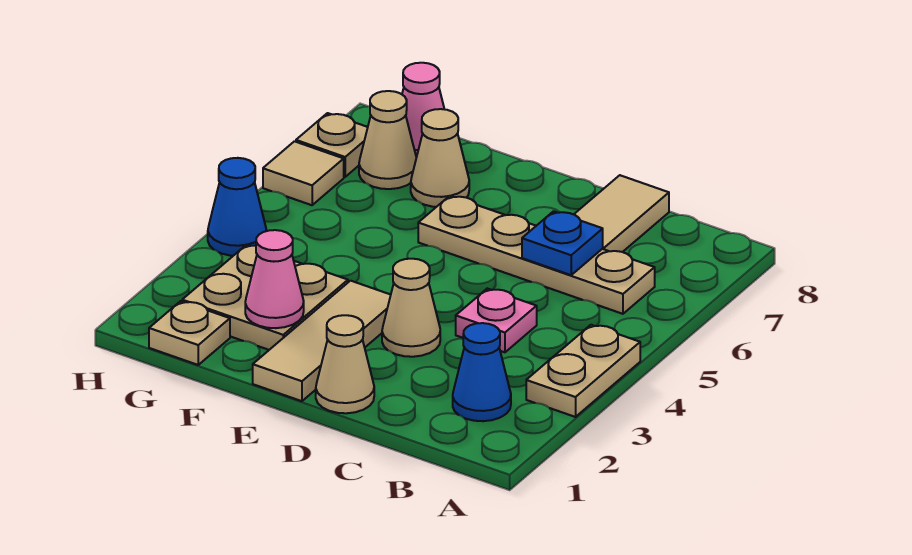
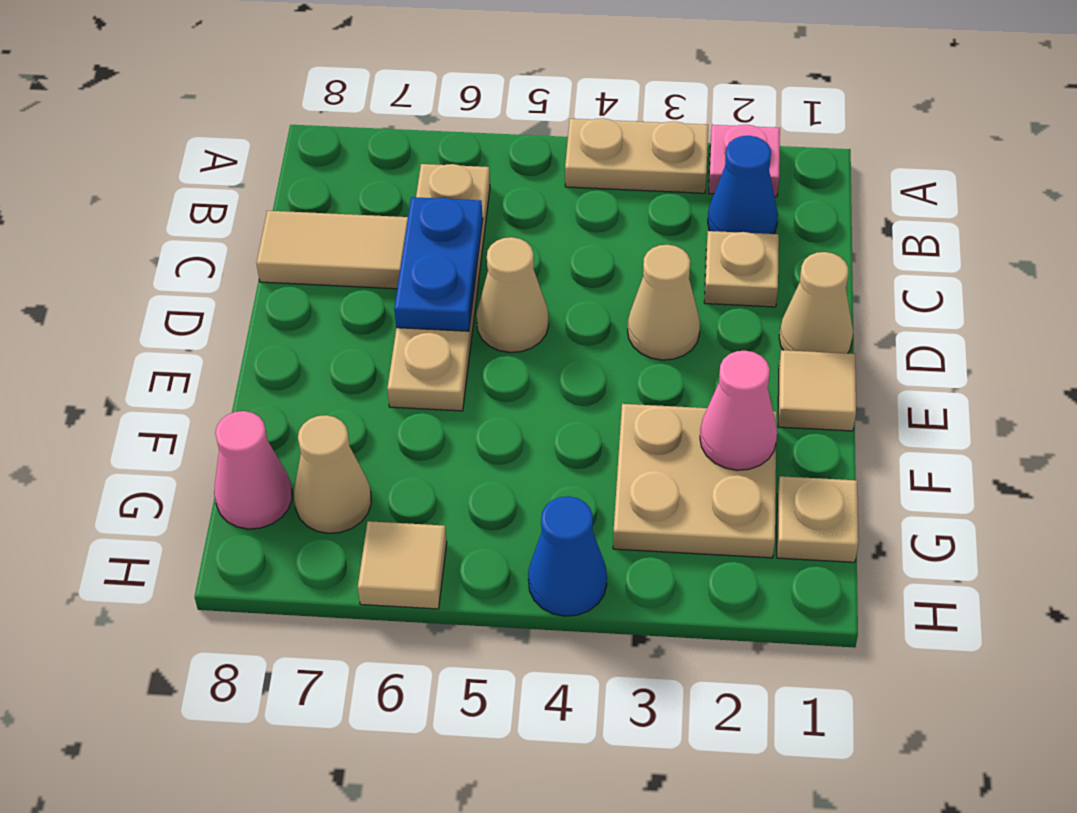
pink 1x1 plate [456,289,537,352] -> pink 1x1 plate moved to [709,125,780,197]
blue 1x1 plate [522,211,603,275] -> blue 1x2 plate [394,197,483,331]
tan 1x3 tile [253,281,391,401] -> tan 1x1 tile [778,350,856,431]
tan 1x1 cone [411,109,469,207] -> tan 1x1 cone moved to [477,237,549,352]
tan 1x1 plate [296,113,368,177] -> tan 1x1 plate moved to [704,231,779,307]

